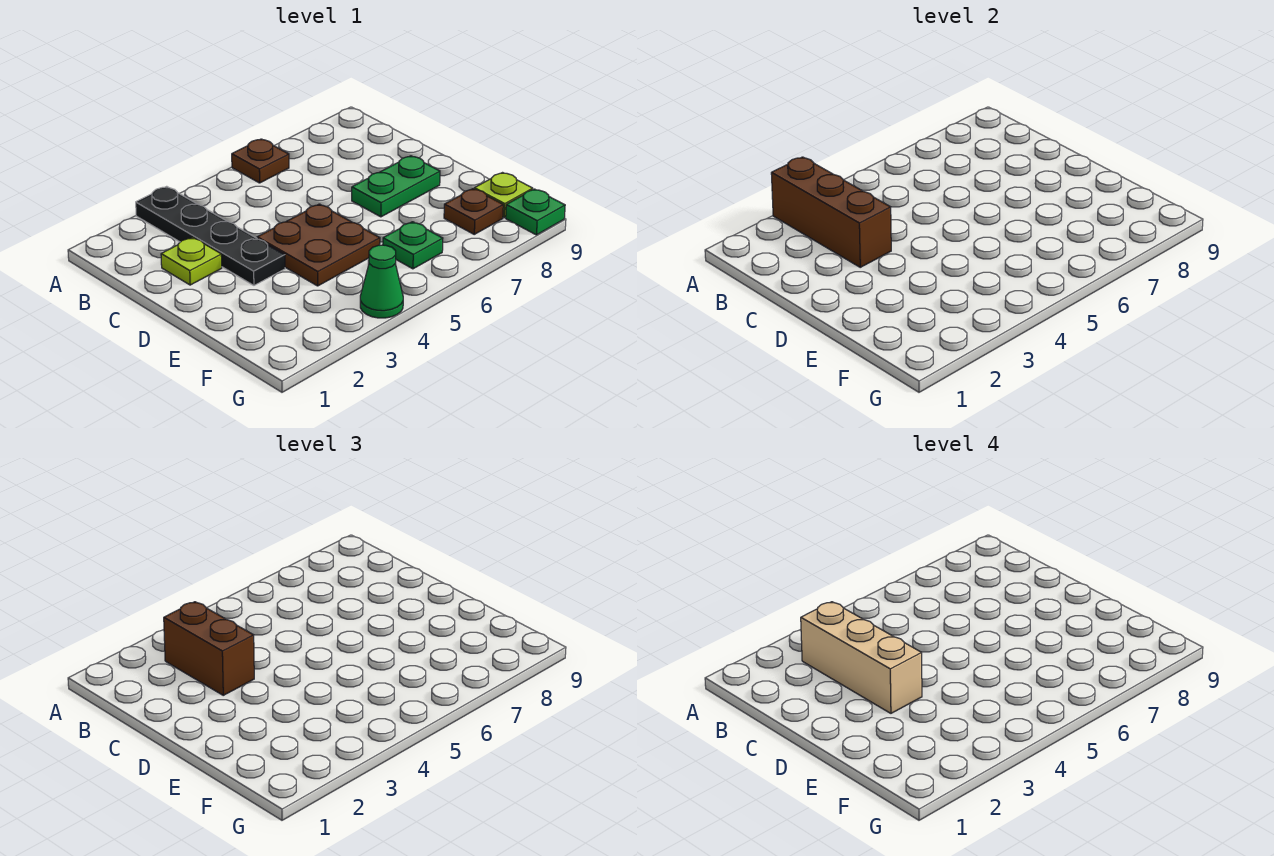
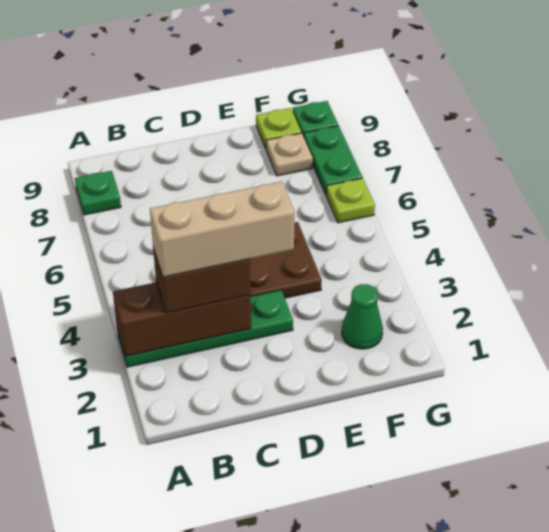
black 1x4 plate [136,186,285,285] -> green 1x4 plate [117,290,293,367]
brown 1x1 plate [232,139,289,183] -> none
lime 1x1 plate [161,237,222,285] -> lime 1x1 plate moved to [326,178,375,223]
green 1x2 plate [352,156,440,217] -> green 1x2 plate moved to [304,126,362,194]
green 1x1 plate [383,222,443,269] -> green 1x1 plate moved to [75,171,121,215]
brown 1x1 plate [444,189,503,234] -> tan 1x1 plate [266,133,313,176]
green 1x1 cone [360,245,403,318] -> green 1x1 cone moved to [342,284,383,349]

